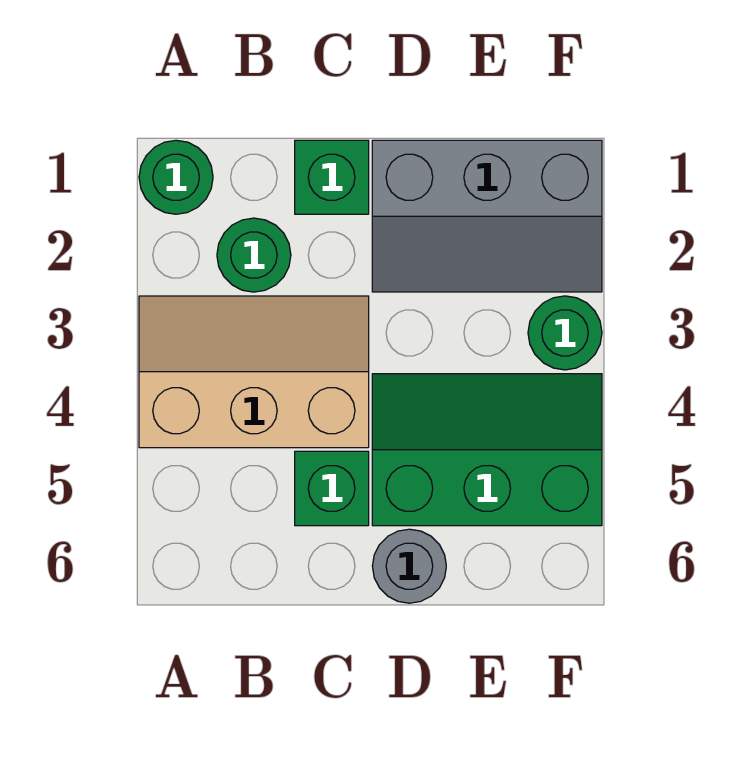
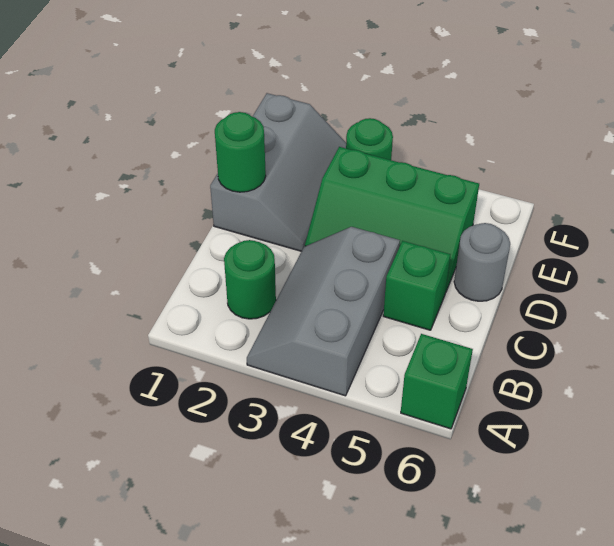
green 1x1 round brick [139,140,213,214] -> green 1x1 round brick moved to [215,112,266,192]
tan 2x3 slope [139,296,369,448] -> grey 2x3 slope [247,227,400,396]
green 1x1 brick [295,140,369,214] -> green 1x1 brick moved to [401,334,473,429]
green 2x3 slope [372,374,602,526] -> green 2x3 slope turned to [305,147,479,293]

